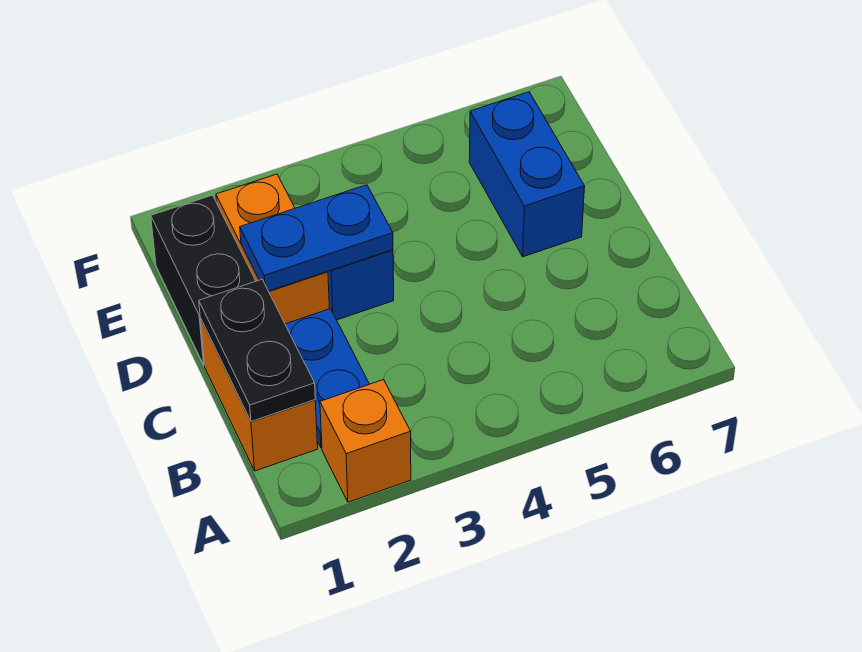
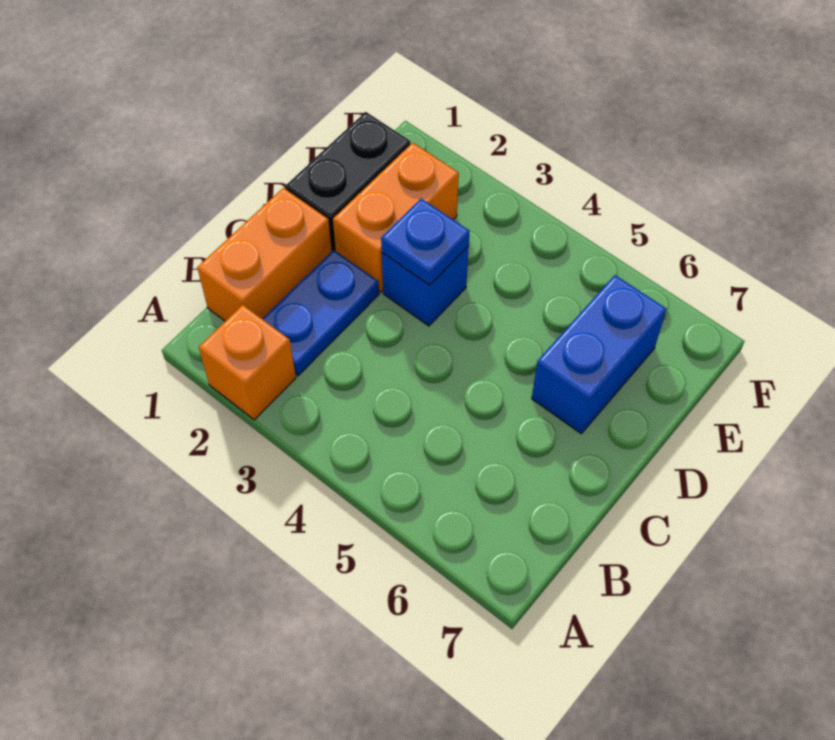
black 1x2 plate [199,279,315,421] -> none
blue 1x2 plate [240,185,393,291] -> blue 1x1 plate [381,199,470,285]

